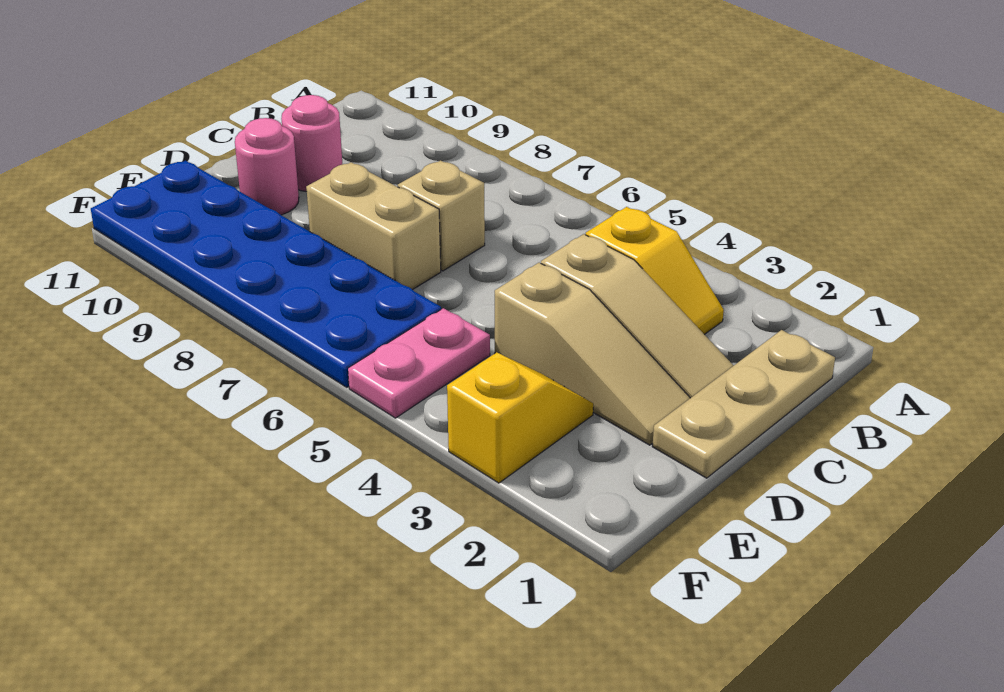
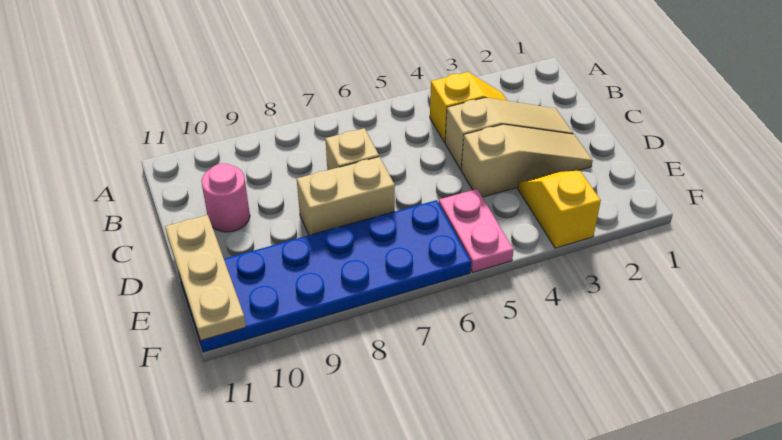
tan 1x3 plate [652,330,835,478] -> tan 1x3 plate moved to [165,215,246,341]
pink 1x1 round brick [235,118,299,215] -> none

